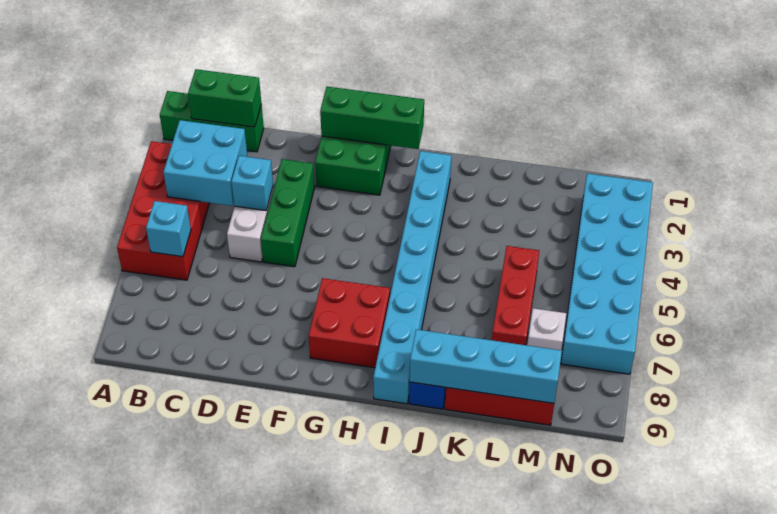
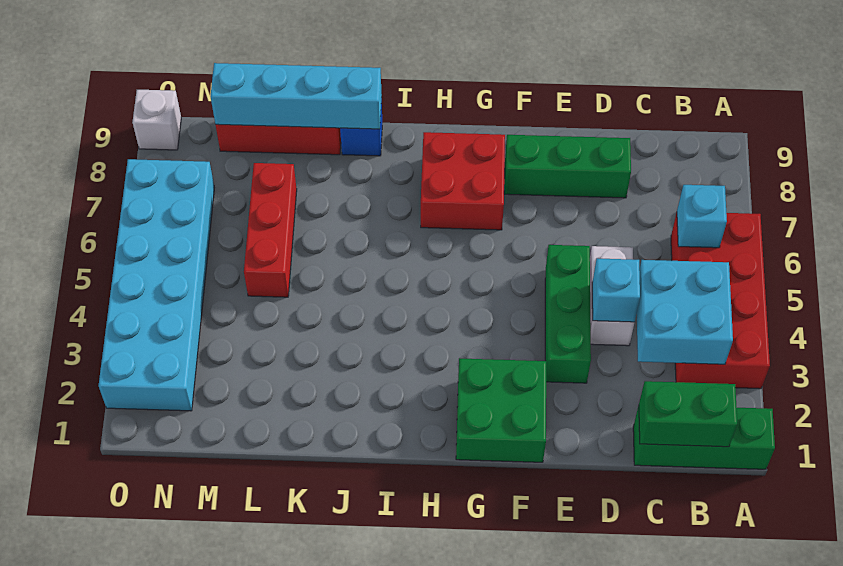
green 1x3 brick [320,87,424,149] -> green 1x3 brick moved to [504,135,631,198]
cyan 1x8 brick [373,151,451,404] -> none
white 1x1 brick [527,308,566,350] -> white 1x1 brick moved to [133,90,181,150]

